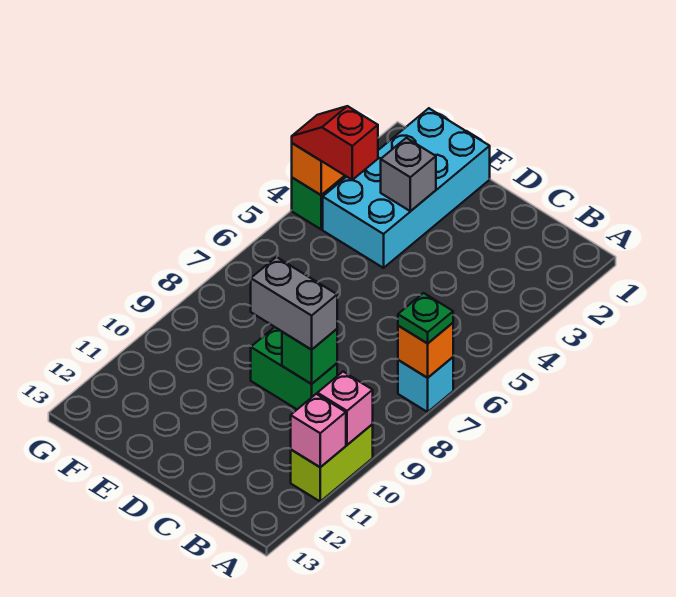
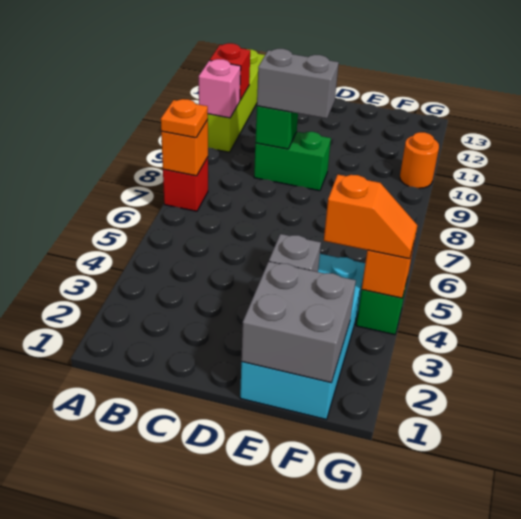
cyan 1x1 brick [398,357,453,412] -> red 1x1 brick [163,157,208,211]
green 1x1 plate [398,293,453,343] -> orange 1x1 plate [161,99,208,138]
lime 1x2 brick [291,424,373,501] -> lime 1x4 brick [208,49,265,152]
pink 1x1 brick [291,394,346,467] -> red 1x1 brick [210,43,250,100]
none -> grey 2x2 brick [241,262,356,383]
red 1x2 slope [292,106,378,180] -> orange 1x2 slope [324,175,417,259]
none -> orange 1x1 round brick [400,132,439,188]

